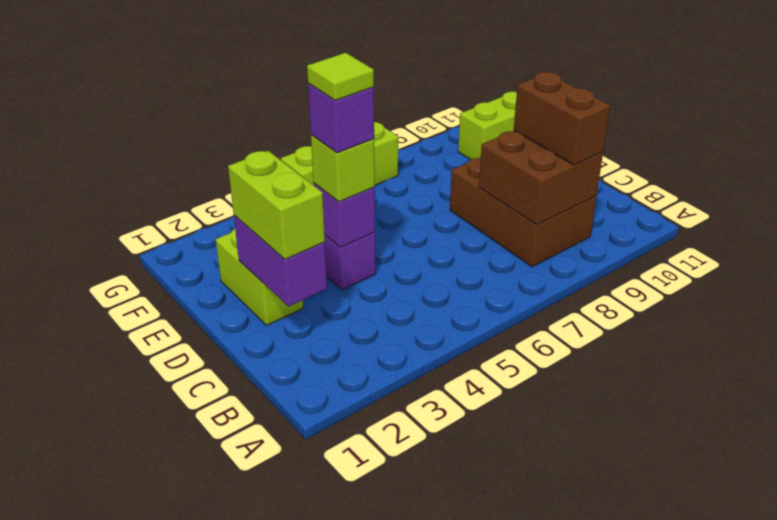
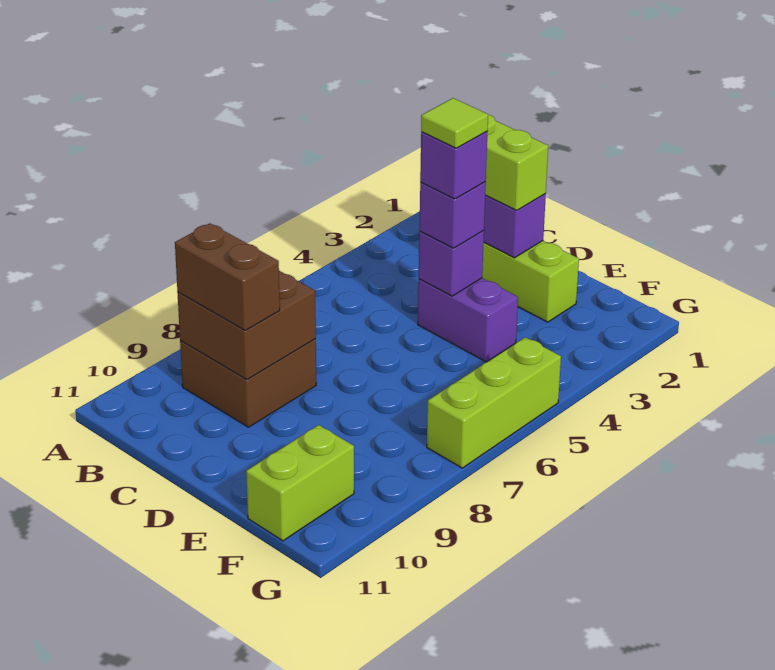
brown 2x3 brick [450,157,597,267] -> brown 2x2 brick [180,339,316,427]
lime 1x1 brick [311,135,375,202] -> purple 1x1 brick [419,182,486,248]

